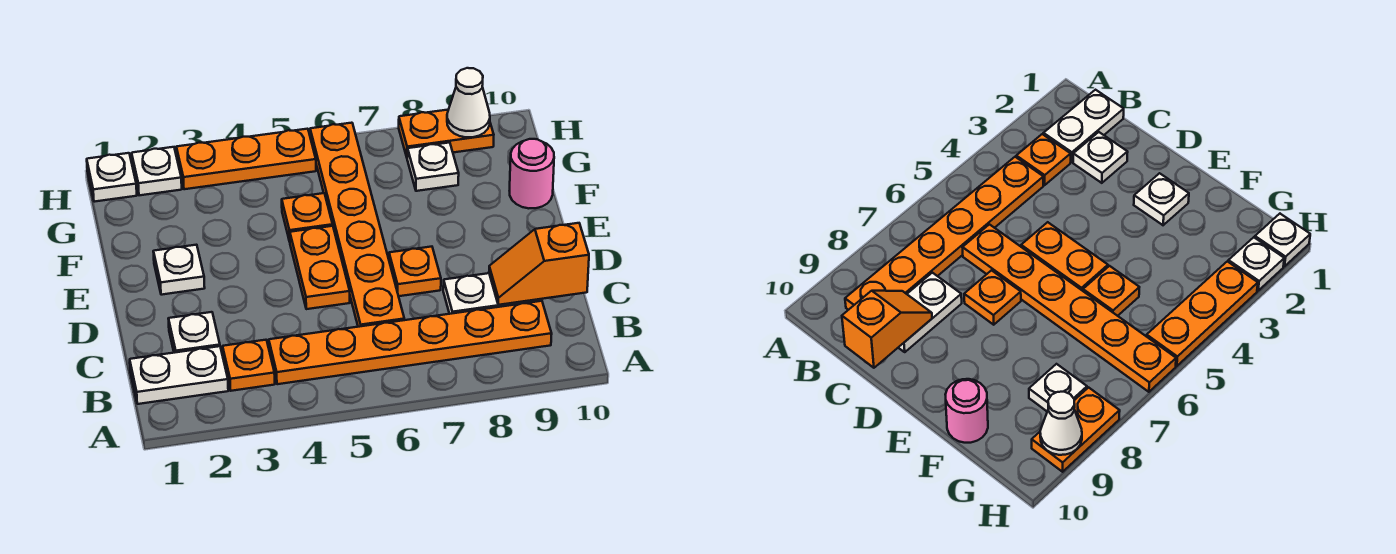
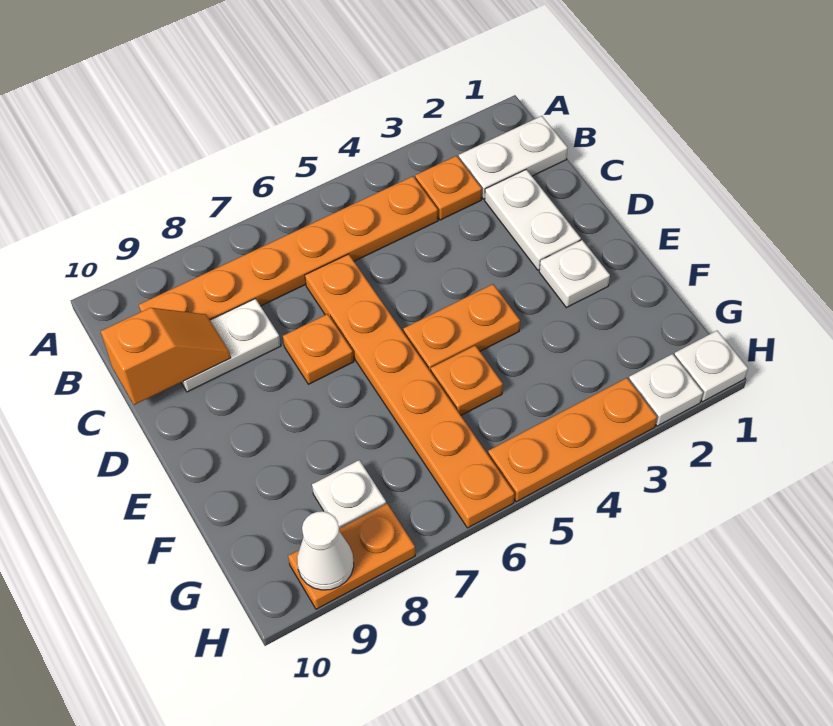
white 1x1 plate [168,312,220,353] -> white 1x2 plate [485,169,581,270]
orange 1x2 plate [290,226,350,309] -> orange 1x2 plate turned to [403,284,520,372]
pink 1x1 round brick [510,139,554,208] -> none

